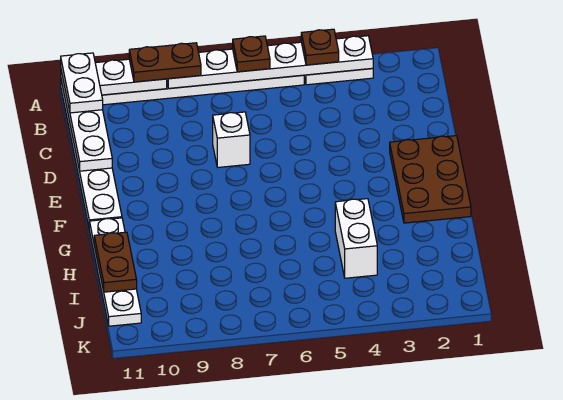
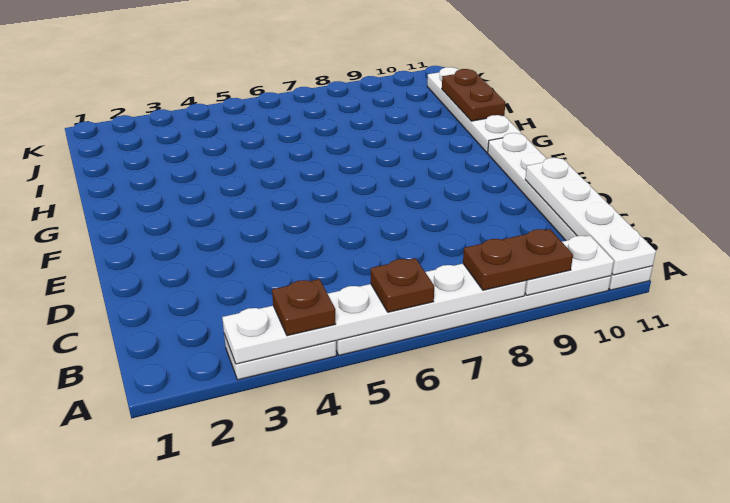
white 1x2 plate [61,53,103,113] -> none
white 1x1 brick [213,112,250,167] -> none
brown 2x3 plate [390,136,471,223] -> none
white 1x2 brick [335,199,377,278] -> none

